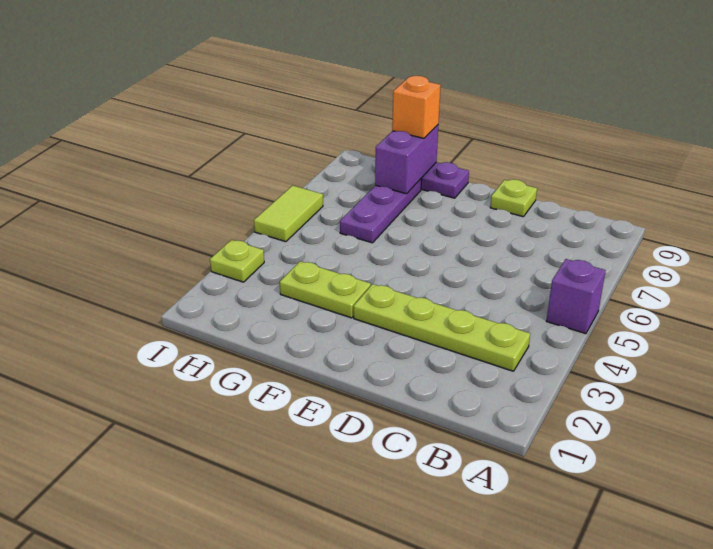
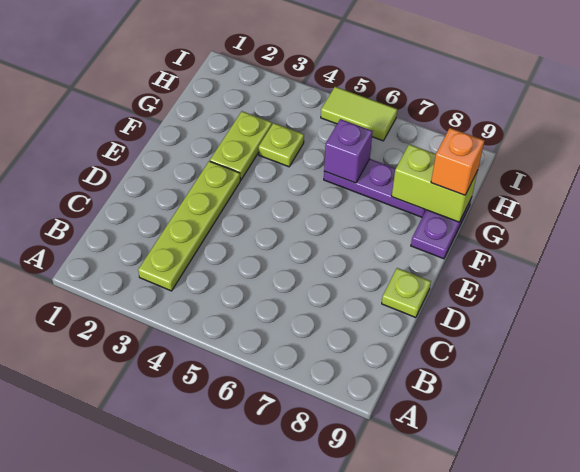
purple 1x1 brick [546,259,606,334] -> purple 1x1 brick moved to [324,119,373,183]
purple 1x2 brick [375,125,438,194] -> lime 1x2 brick [392,144,478,222]
lime 1x1 plate [210,240,264,282] -> lime 1x1 plate moved to [259,123,304,167]

